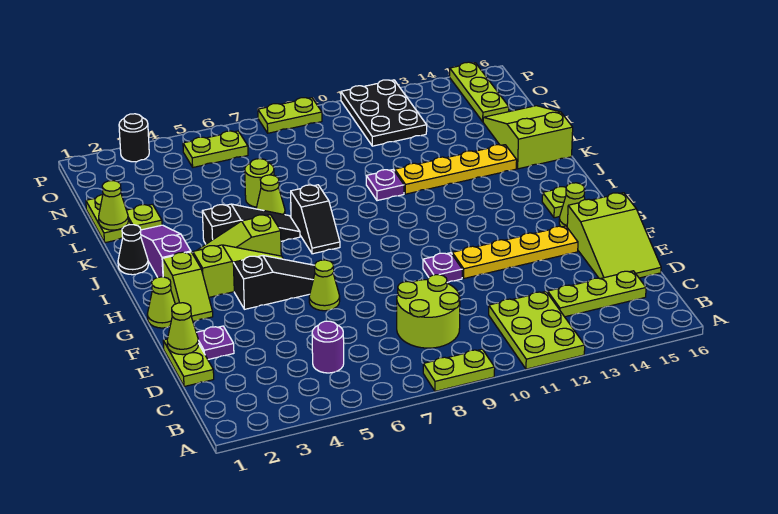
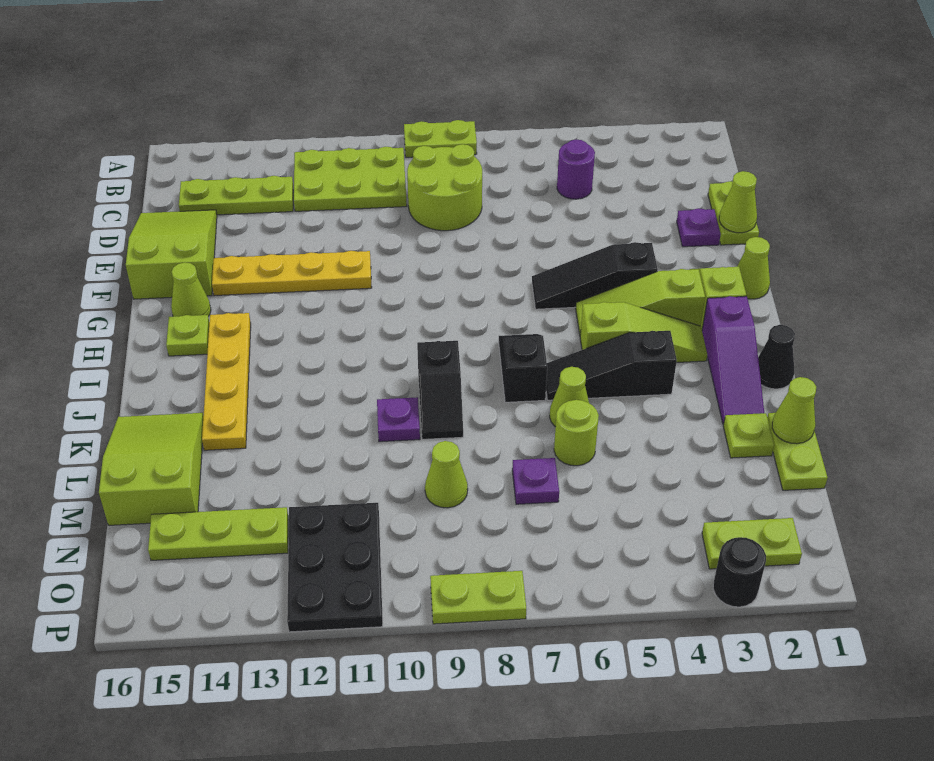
lime 2x3 plate [489,292,585,369] -> lime 2x3 plate turned to [294,147,407,211]
lime 1x1 cone [309,260,340,311] -> lime 1x1 cone moved to [425,441,468,508]
purple 1x1 plate [423,253,462,283] -> purple 1x1 plate moved to [512,458,559,504]
none -> black 1x2 slope [417,341,463,439]
yellow 1x4 plate [395,145,517,194] -> yellow 1x4 plate turned to [202,313,251,450]
lime 2x3 slope [483,106,573,169] -> lime 2x3 slope turned to [99,413,203,525]
lime 1x3 plate [450,62,509,122] -> lime 1x3 plate turned to [148,507,288,560]
lime 1x2 plate [183,131,248,167] -> lime 1x2 plate moved to [702,518,802,569]

